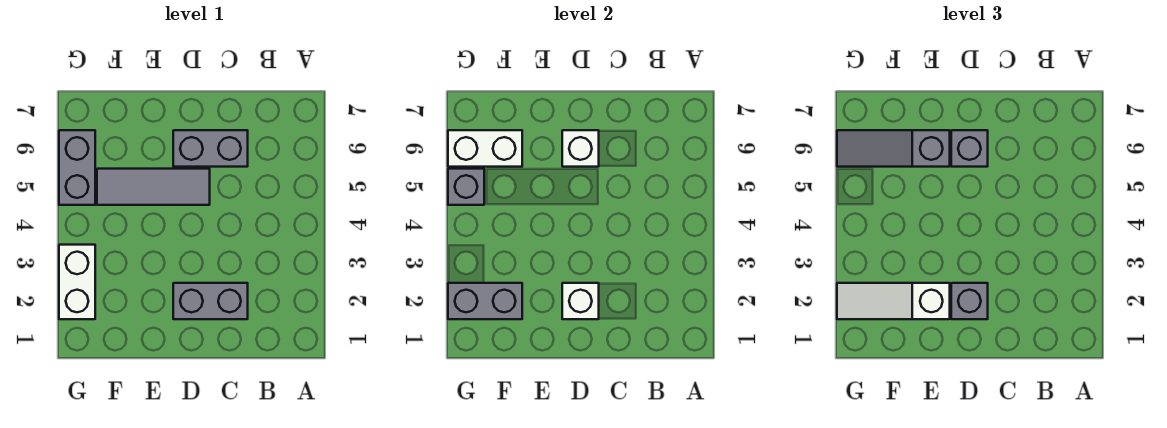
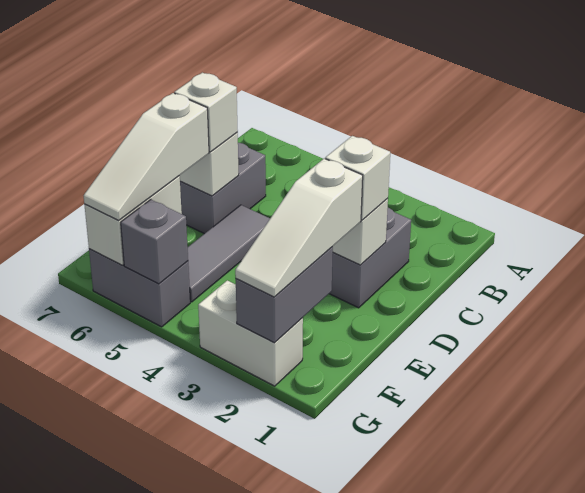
grey 1x1 brick [951,283,988,319] -> white 1x1 brick [325,136,390,220]
grey 1x1 brick [951,130,988,167] -> white 1x1 brick [174,73,238,152]
grey 1x3 slope [837,130,950,167] -> white 1x3 slope [84,93,209,220]

